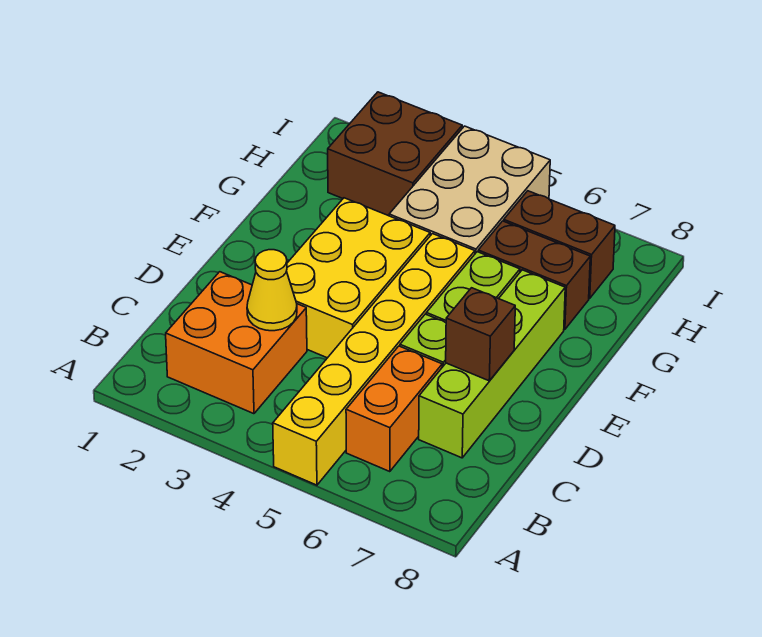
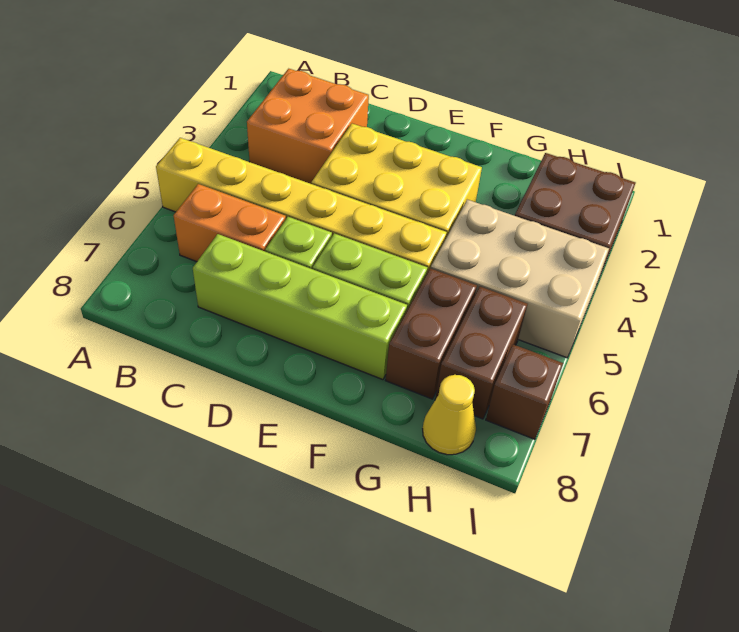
yellow 1x1 cone [247,250,297,331] -> yellow 1x1 cone moved to [423,375,476,455]
brown 1x1 brick [446,288,515,381] -> brown 1x1 brick moved to [486,344,563,439]

